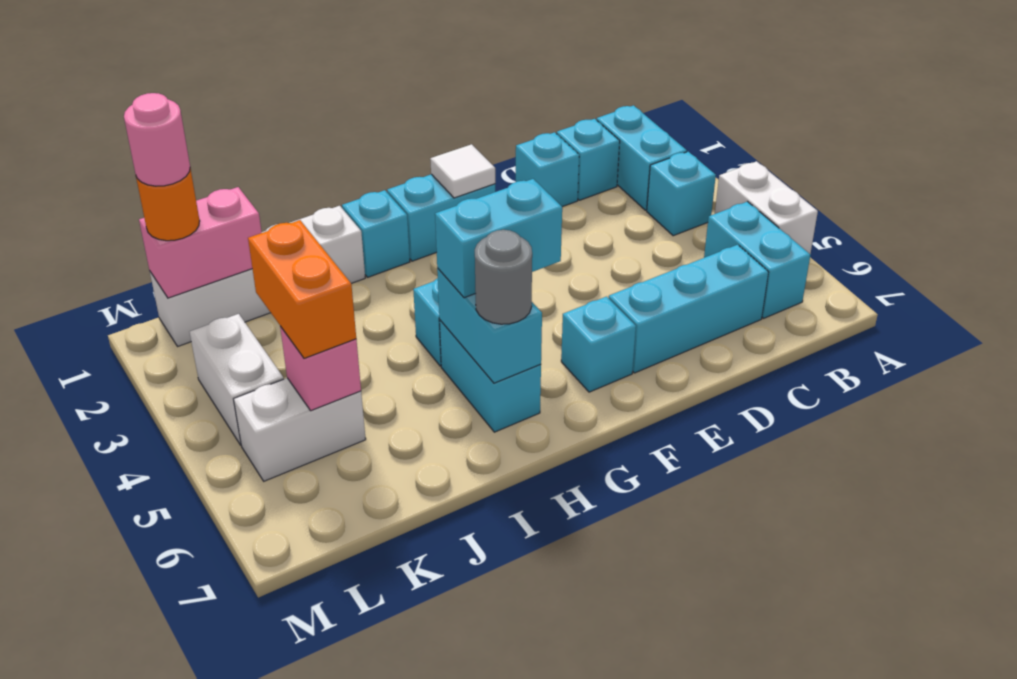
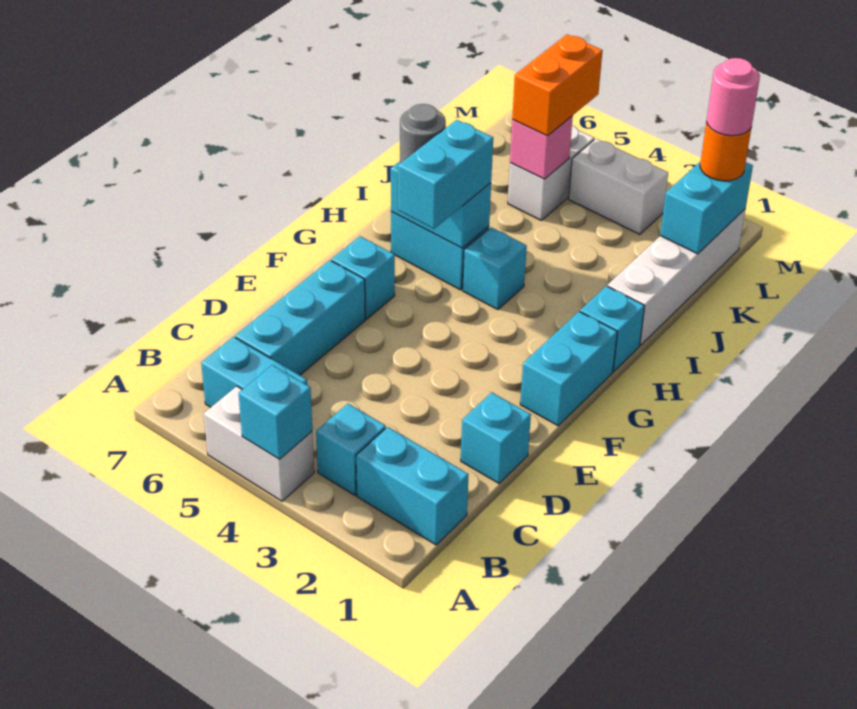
cyan 1x1 brick [557,119,620,200] -> cyan 1x1 brick moved to [239,365,312,459]
white 1x1 tile [430,144,495,198] -> none
pink 1x2 brick [139,187,262,298] -> cyan 1x2 brick [660,161,753,254]
orange 1x2 brick [248,220,356,358] -> orange 1x2 brick turned to [512,35,603,136]

